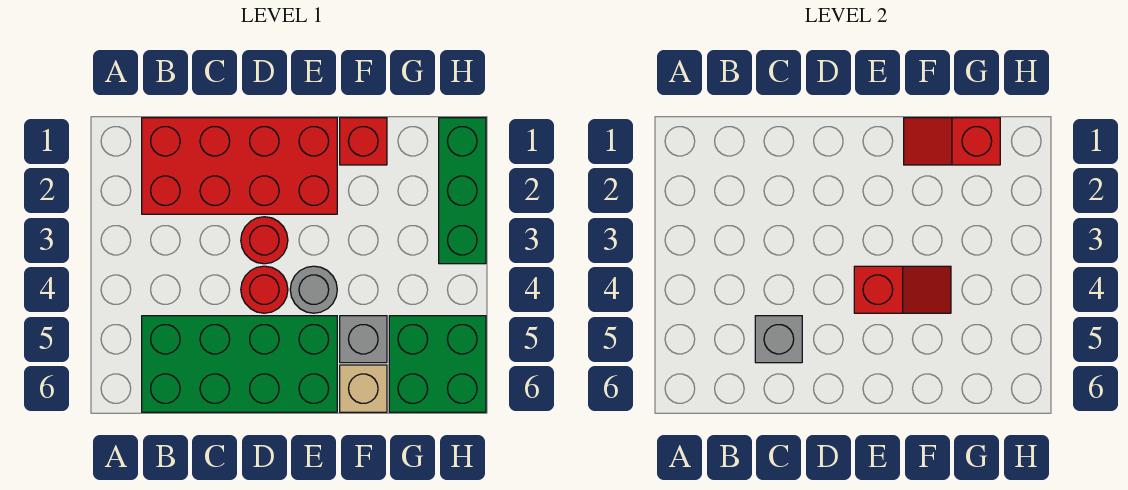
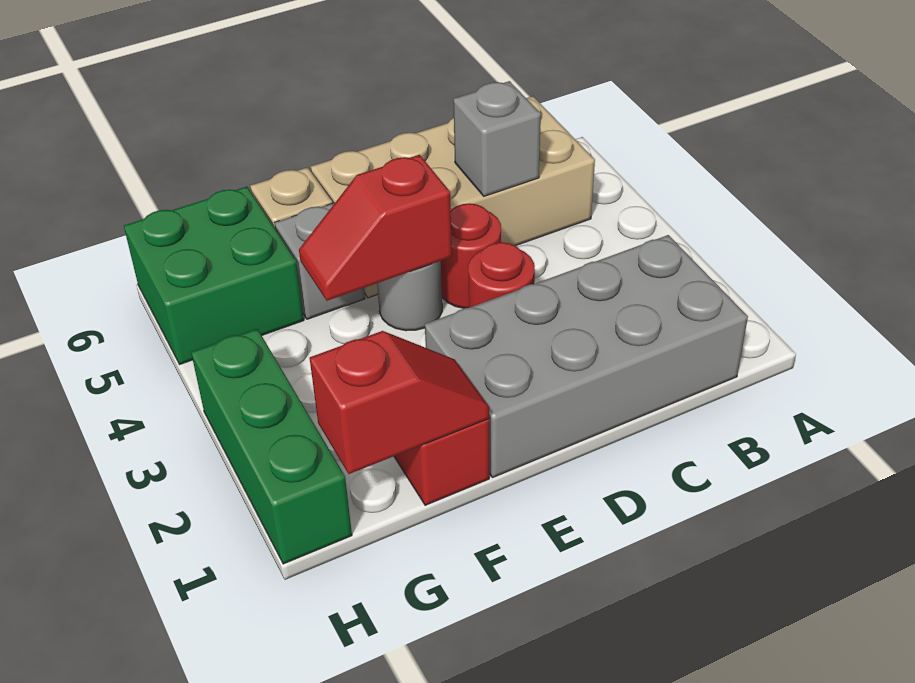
red 2x4 brick [142,118,337,214] -> grey 2x4 brick [425,235,748,478]
green 2x4 brick [142,316,337,412] -> tan 2x4 brick [311,96,595,298]

